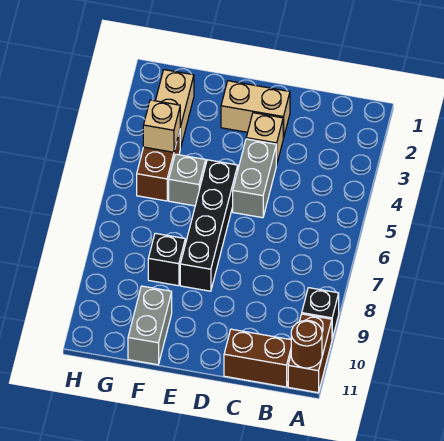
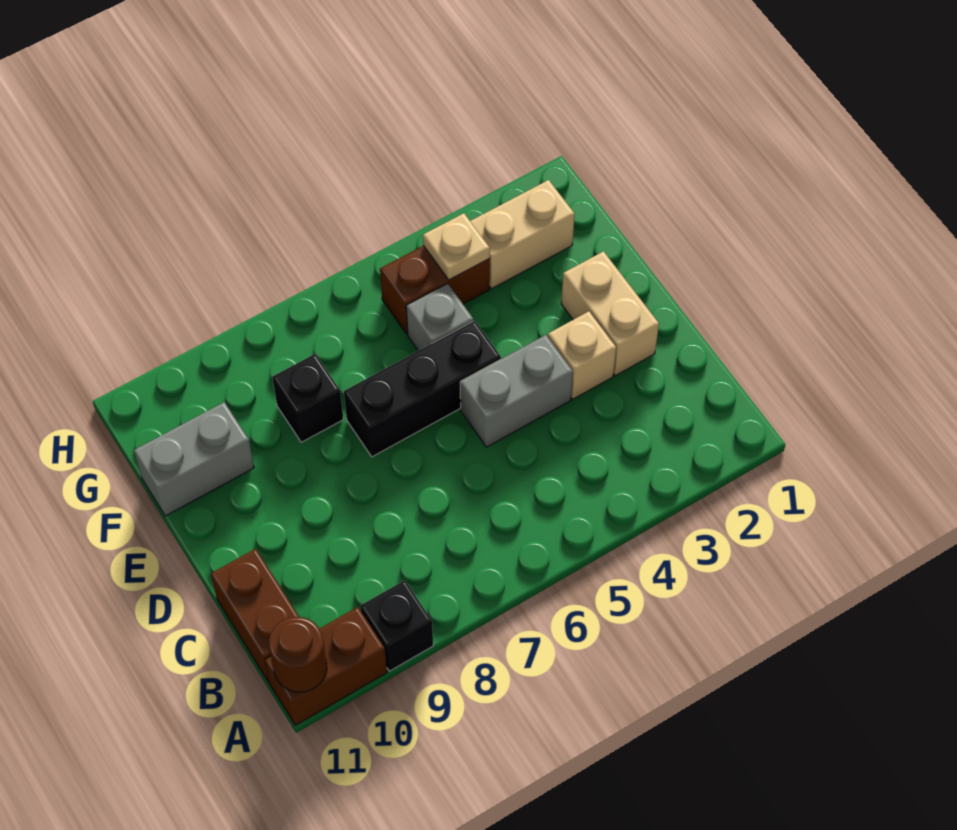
black 1x4 brick [180,160,238,291] -> black 1x3 brick [344,321,501,457]
tan 1x1 brick [143,100,180,152] -> tan 1x1 plate [423,213,490,280]

